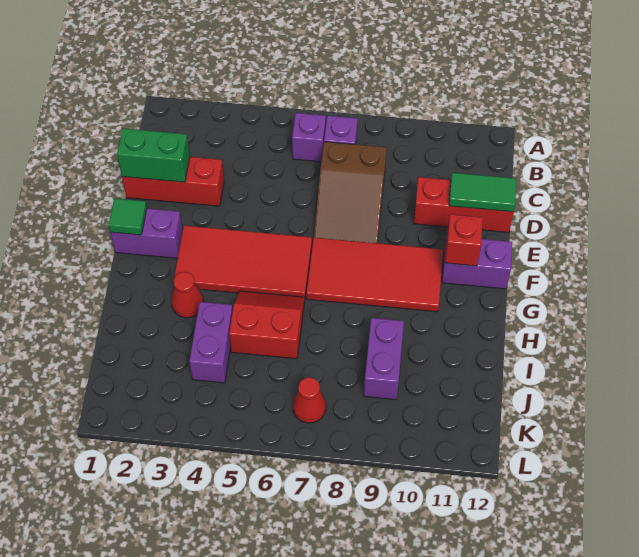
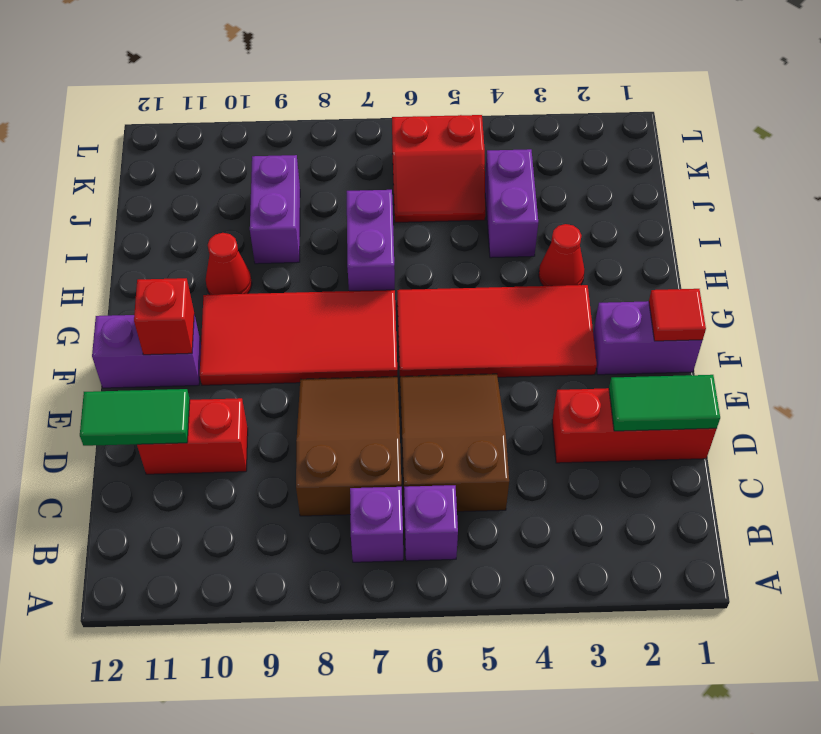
none -> brown 2x3 slope [400,374,509,512]
green 1x2 brick [117,129,190,182] -> green 1x2 tile [609,375,720,431]
red 1x3 brick [414,177,514,233] -> red 1x2 brick [137,398,248,474]
green 1x1 tile [109,198,147,235] -> red 1x1 tile [649,289,706,341]
red 2x2 slope [229,291,305,359] -> red 2x2 slope moved to [392,115,485,223]
none -> purple 1x2 brick [347,190,395,291]
red 1x1 cone [293,378,326,423] -> red 1x1 cone moved to [206,233,252,295]

